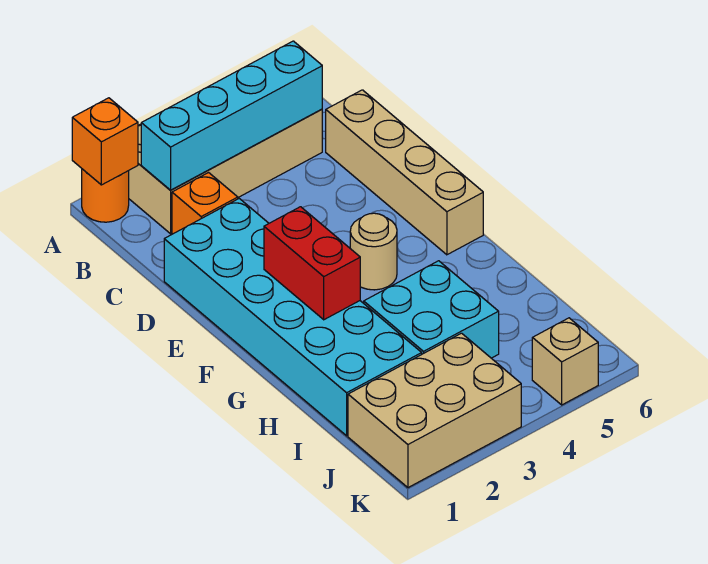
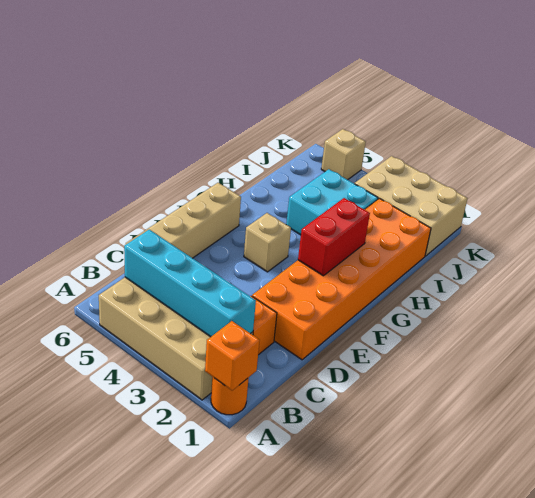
cyan 2x6 brick [164,199,422,436] -> orange 2x6 brick [252,198,431,360]
tan 1x1 round brick [350,213,397,290] -> tan 1x1 brick [244,213,291,272]

